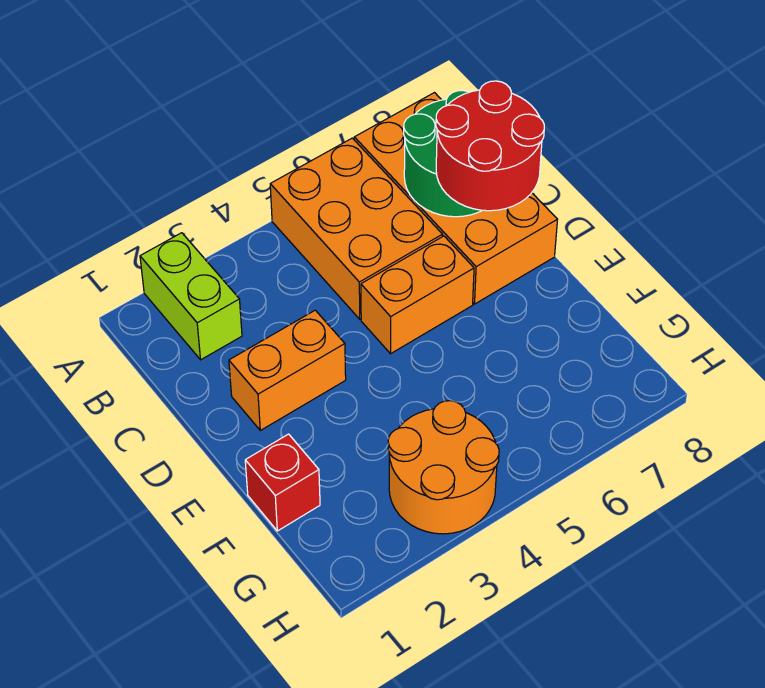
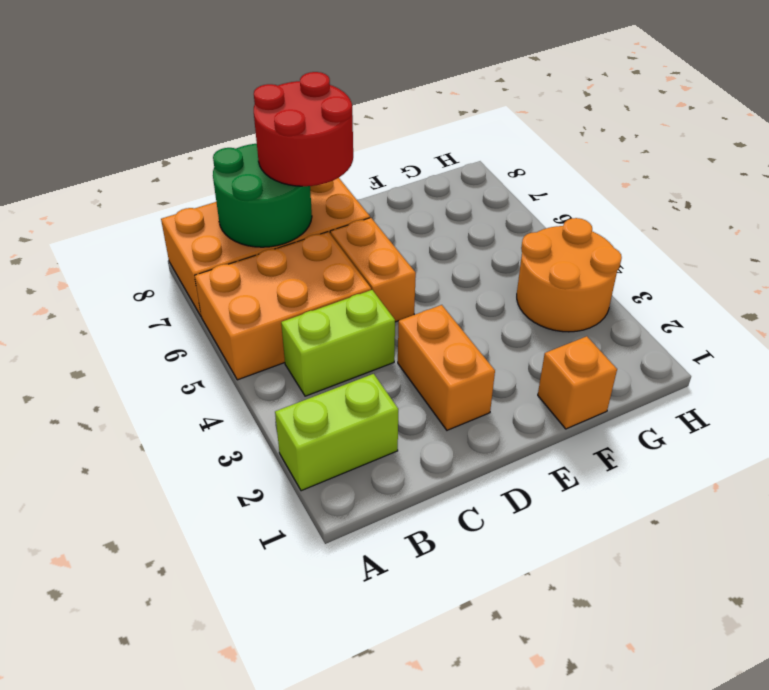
none -> lime 1x2 brick [281,290,395,396]
red 1x1 brick [245,434,320,531] -> orange 1x1 brick [538,336,617,429]

